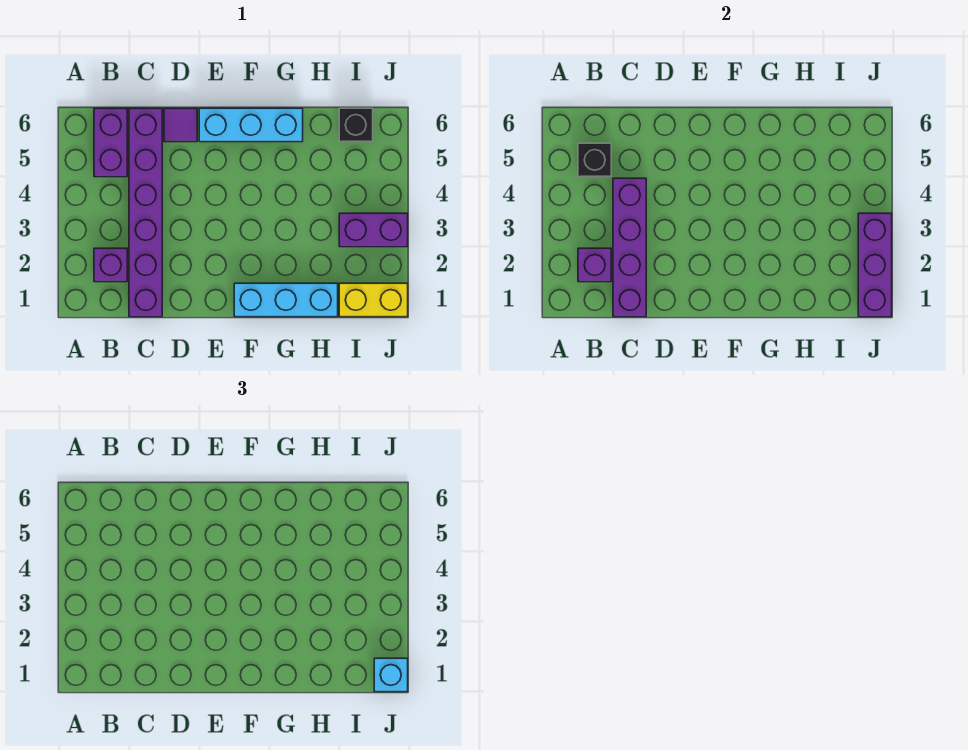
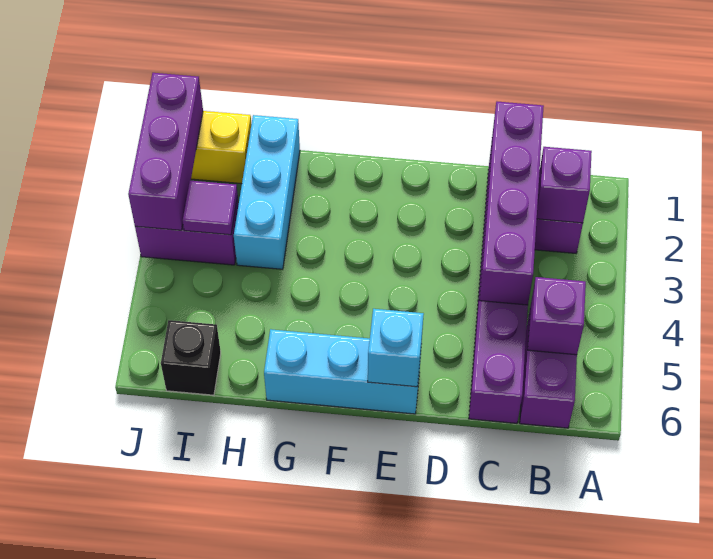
black 1x1 brick [578,143,611,177] -> purple 1x1 brick [528,277,586,355]
purple 1x1 tile [164,108,197,142] -> purple 1x1 tile moved to [183,180,238,235]
cyan 1x3 brick [234,283,338,317] -> cyan 1x3 brick turned to [234,115,300,269]
cyan 1x1 brick [374,658,408,692] -> cyan 1x1 brick moved to [368,309,424,387]

